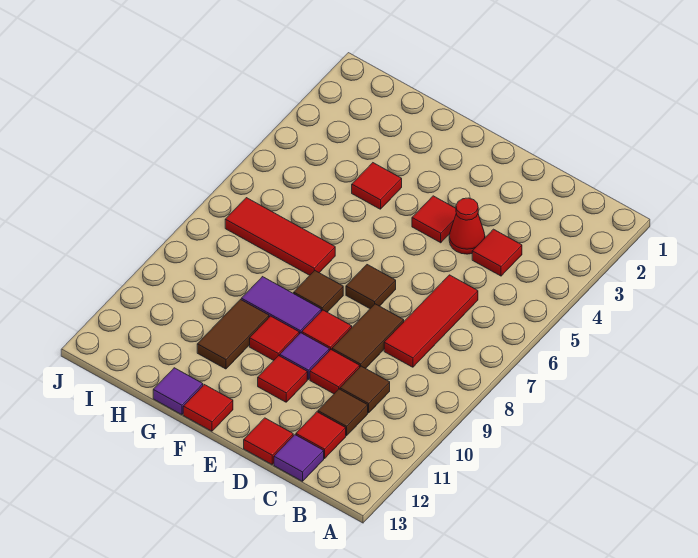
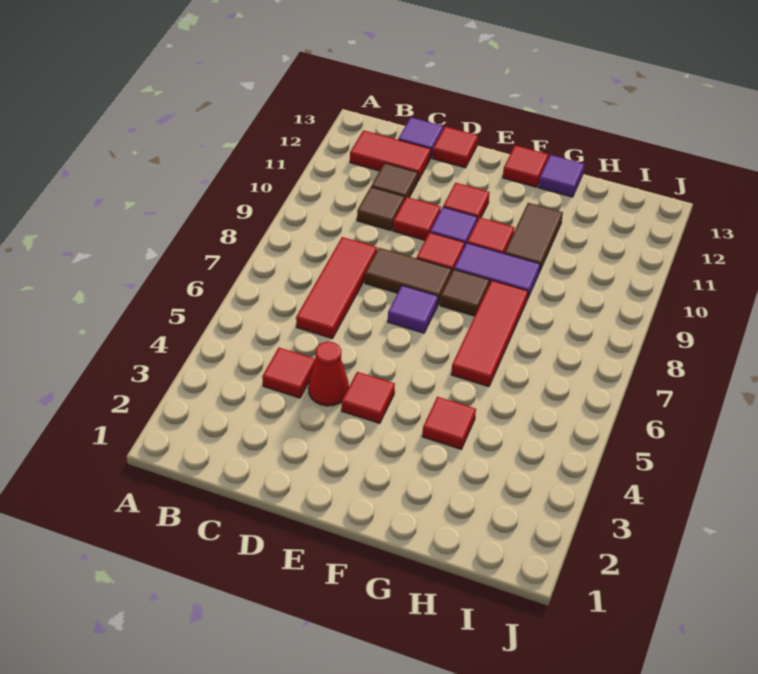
red 1x1 tile [296,412,346,459] -> red 1x2 tile [350,130,431,182]
brown 1x2 tile [332,304,404,369] -> brown 1x2 tile turned to [365,248,452,304]
brown 1x1 tile [346,265,396,308] -> purple 1x1 tile [388,285,438,333]
red 1x3 tile [225,198,335,275] -> red 1x3 tile turned to [451,281,528,387]

